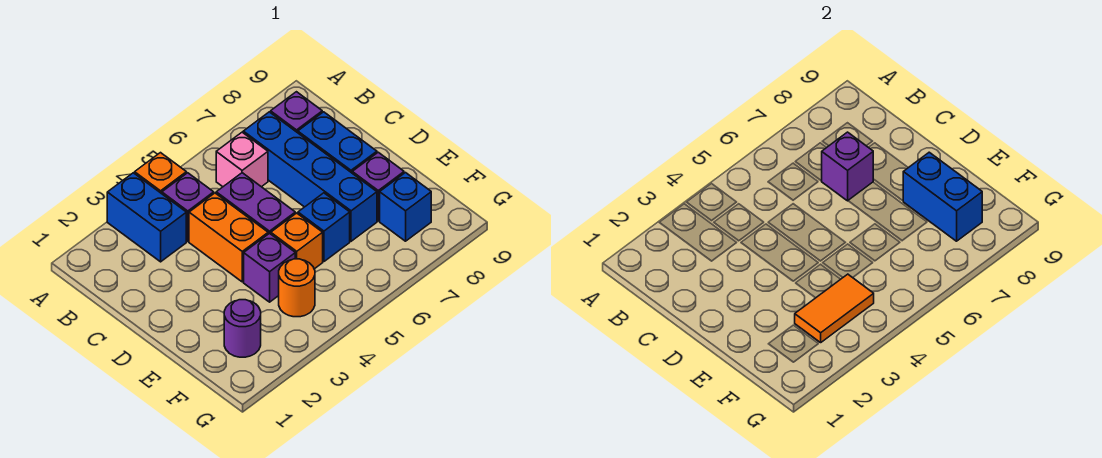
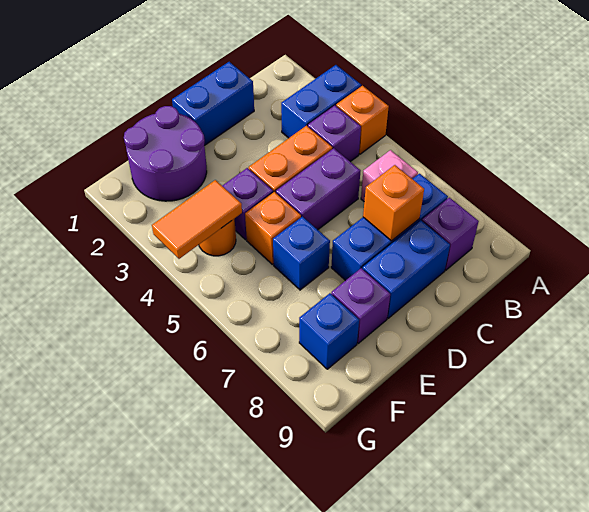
blue 1x4 brick [243,112,377,241] -> blue 1x3 brick [331,174,448,281]
purple 1x1 brick [822,132,873,201] -> orange 1x1 brick [363,165,424,241]
blue 1x2 brick [903,152,982,241] -> blue 1x2 brick moved to [172,62,254,146]
purple 1x1 round brick [224,300,261,357] -> purple 2x2 round brick [124,106,207,201]
orange 1x2 tile [795,274,874,343] -> orange 1x2 tile turned to [152,180,242,259]

